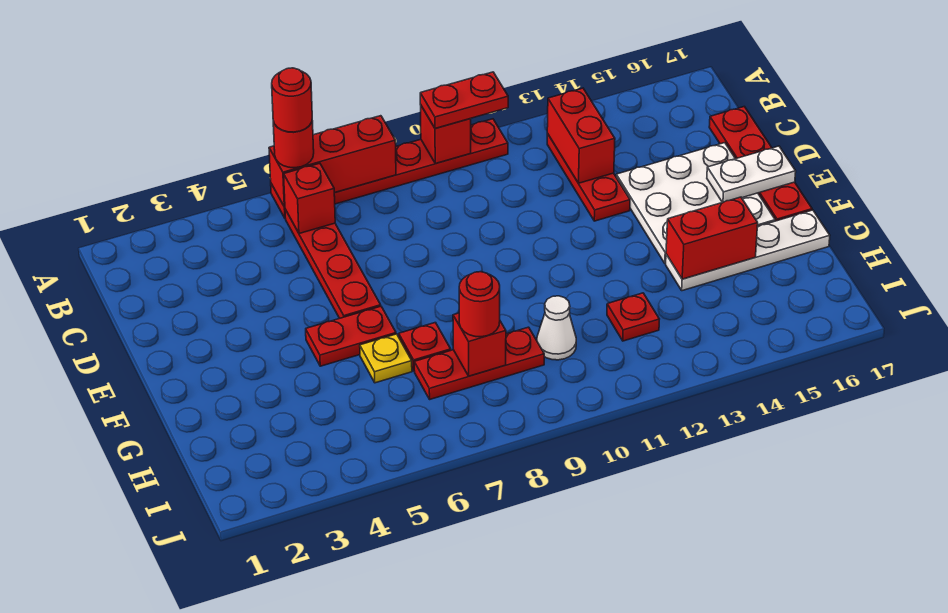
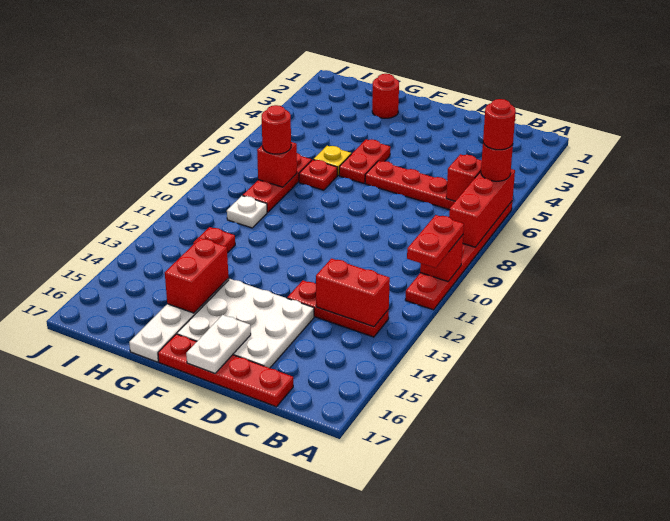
none -> red 1x1 round brick [372,74,399,118]
white 1x1 cone [537,296,576,360] -> white 1x1 plate [227,196,267,228]

